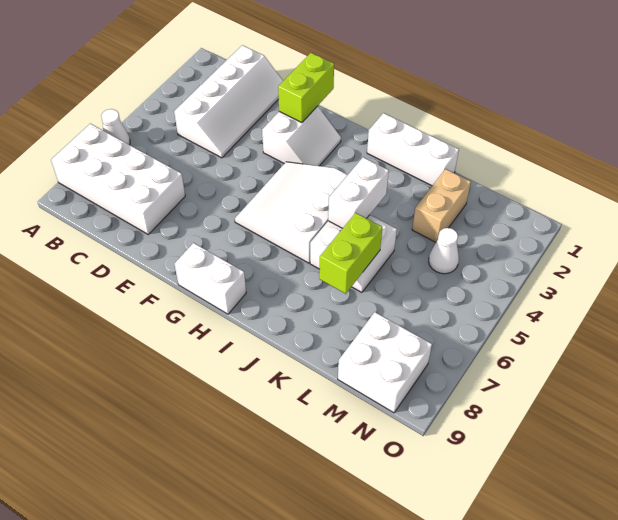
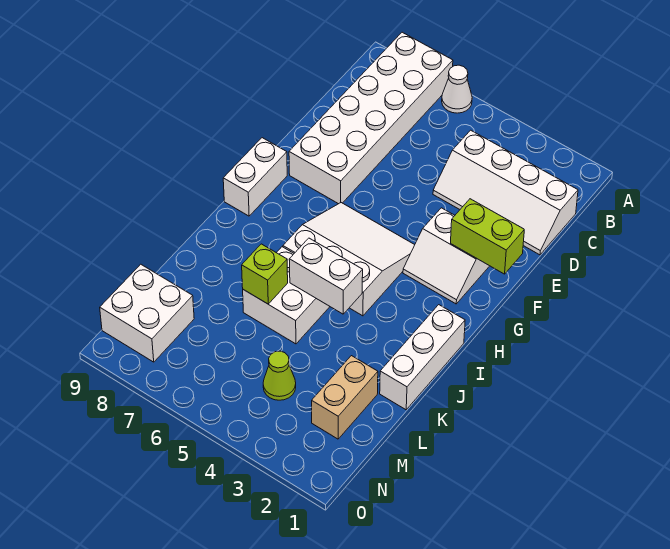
white 2x4 brick [51,124,185,234] -> white 2x6 brick [289,32,453,204]
lime 1x2 brick [319,213,382,294] -> lime 1x1 brick [242,244,288,304]
tan 1x2 brick [412,169,471,242] -> tan 1x2 brick turned to [312,356,378,439]
white 1x1 cone [429,228,459,274] -> lime 1x1 cone [263,351,296,400]

